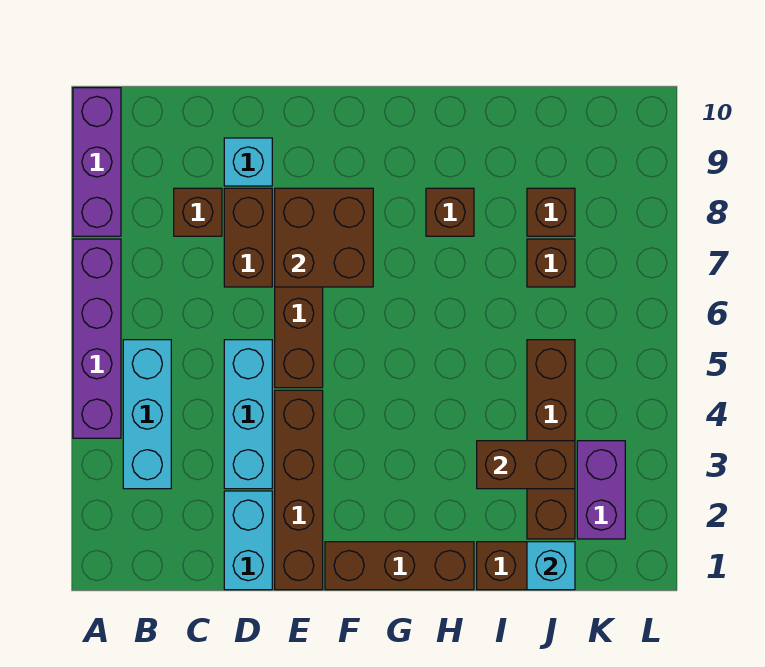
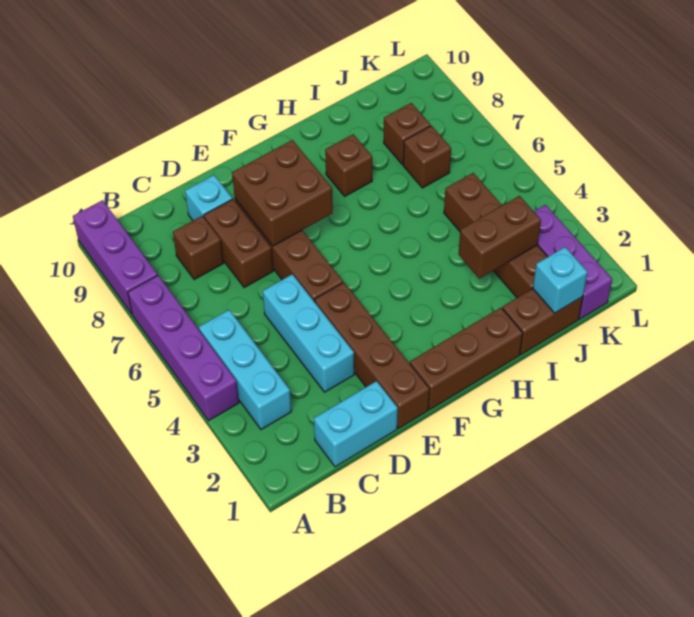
cyan 1x2 brick [224,491,272,590] -> cyan 1x2 brick turned to [314,381,398,467]
purple 1x2 brick [577,441,625,539] -> purple 1x3 brick [534,205,612,319]

